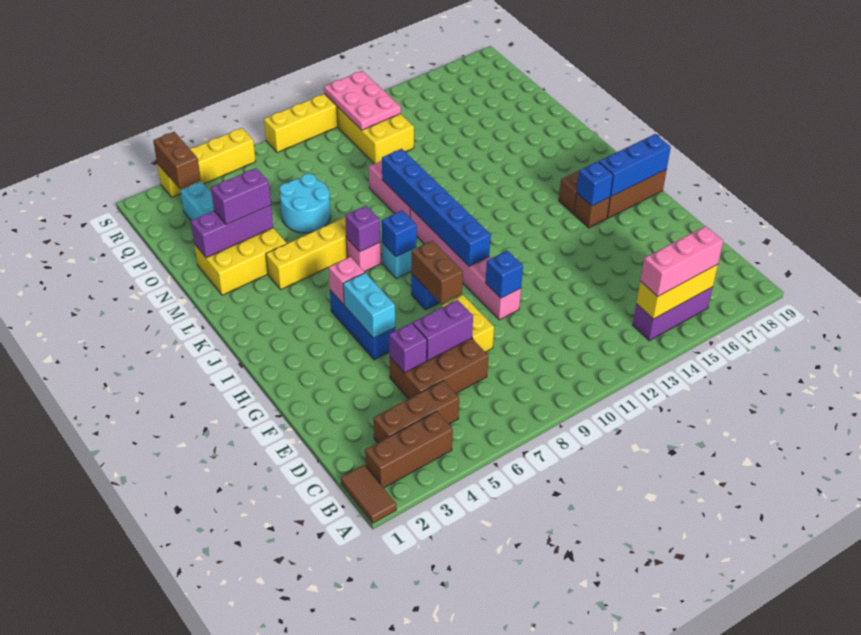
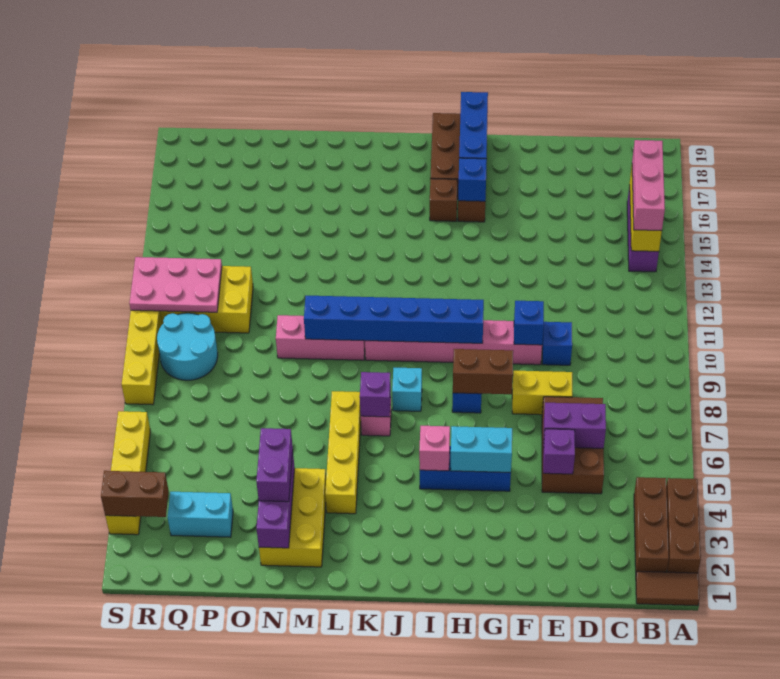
brown 1x3 brick [374,381,459,443] -> brown 1x3 brick moved to [666,478,701,573]
purple 1x2 brick [413,300,473,361] -> purple 1x2 brick turned to [543,403,606,448]
blue 1x1 brick [382,210,417,257] -> blue 1x1 brick moved to [542,322,572,365]
cyan 2x2 round brick [280,174,330,233] -> cyan 2x2 round brick moved to [157,313,218,380]

